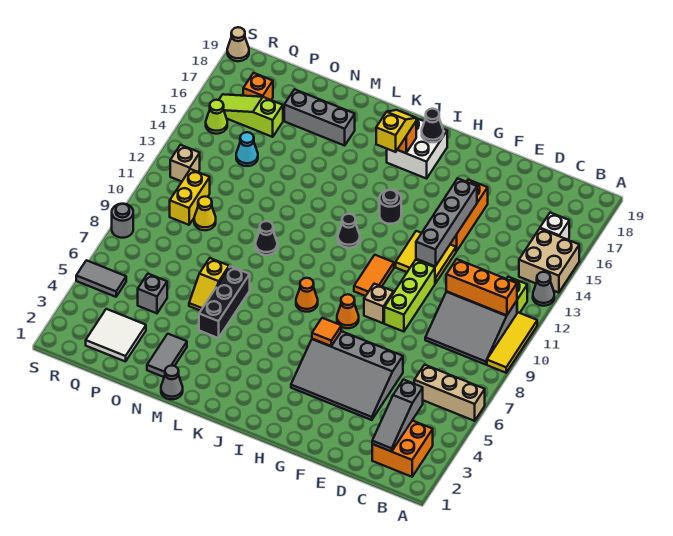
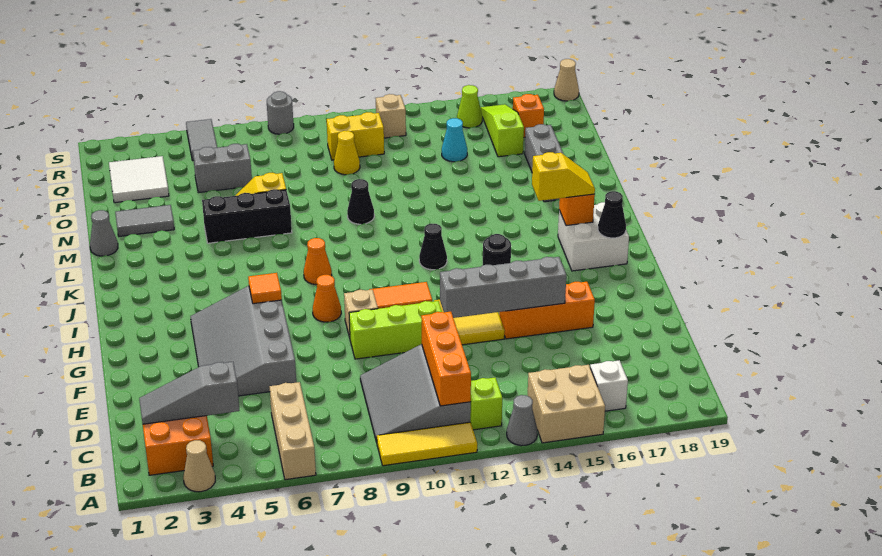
none -> tan 1x1 cone [183,440,215,492]
grey 1x1 brick [138,274,167,313] -> grey 1x2 brick [193,144,252,193]

